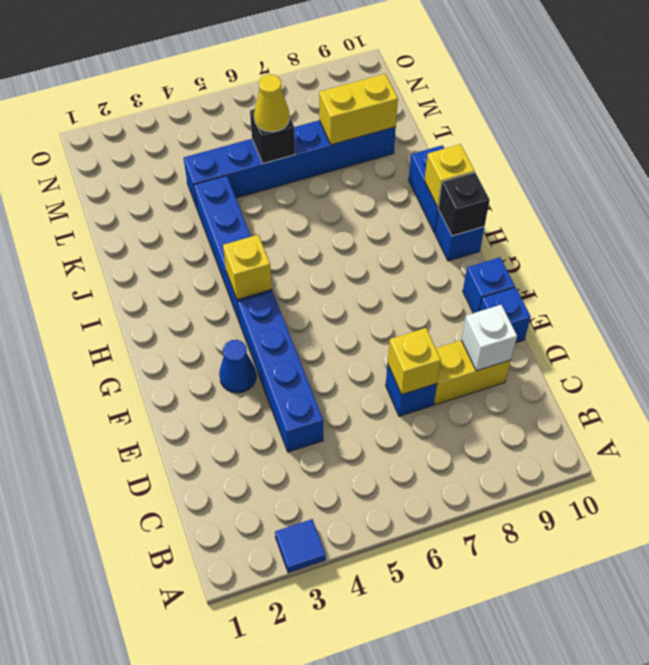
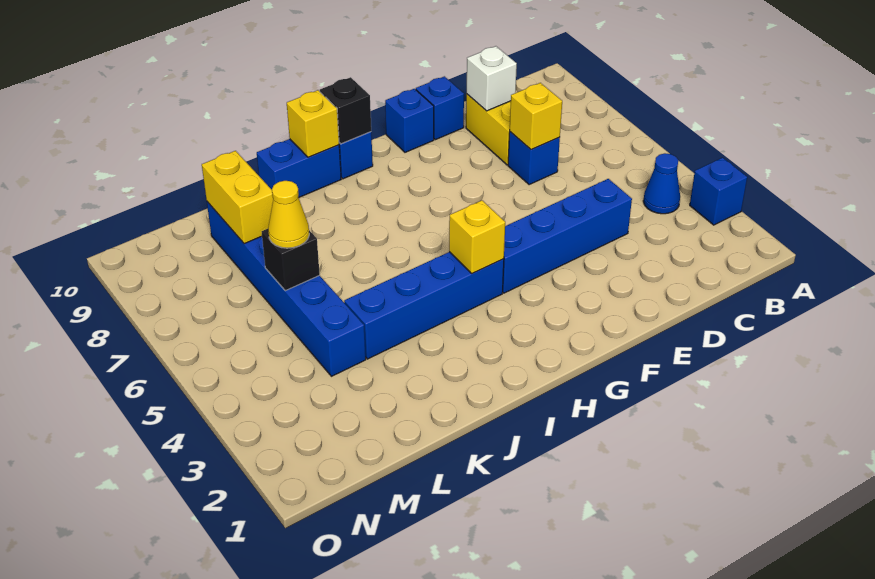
blue 1x1 tile [275,519,326,573] -> blue 1x1 brick [690,158,747,225]
blue 1x1 cone [219,340,256,393] -> blue 1x1 cone moved to [643,153,680,214]

